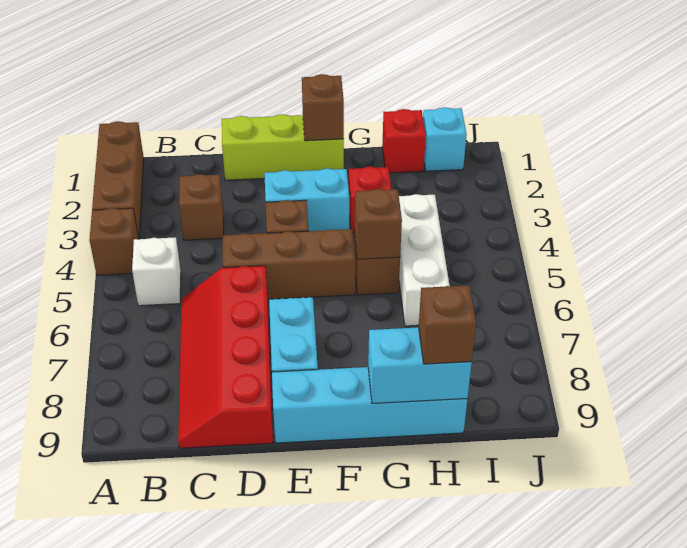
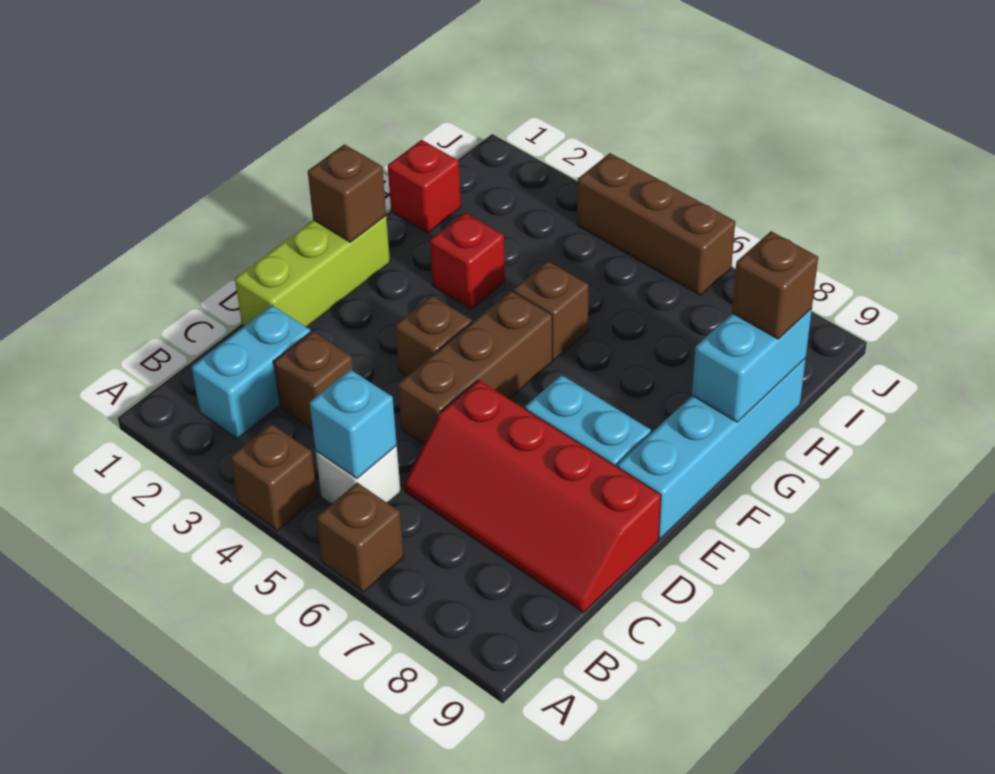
brown 1x3 brick [92,121,144,239] -> brown 1x3 brick moved to [577,153,735,295]
cyan 1x2 brick [264,168,349,231] -> cyan 1x2 brick moved to [192,305,311,438]
brown 1x1 brick [355,189,402,259] -> brown 1x1 brick moved to [316,483,404,592]
white 1x3 brick [399,194,450,326] -> none
cyan 1x1 brick [423,107,467,171] -> cyan 1x1 brick moved to [310,370,397,478]

